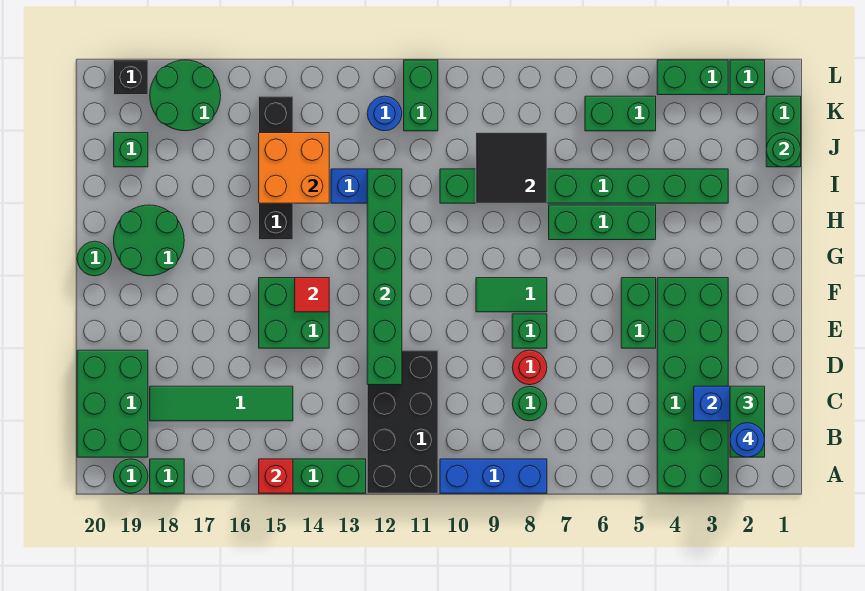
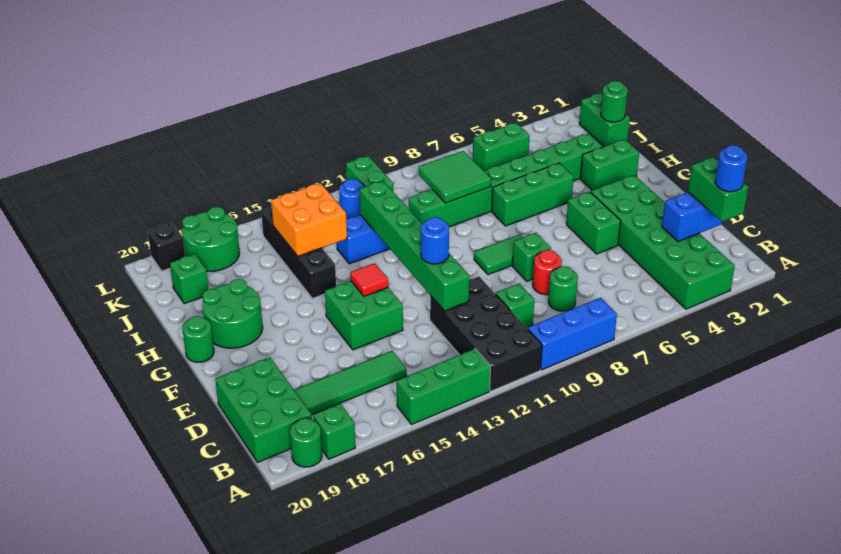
red 1x1 brick [259,459,293,493] -> none
none -> blue 1x1 round brick [421,217,449,264]
black 2x2 tile [476,133,547,203] -> green 2x2 tile [419,151,491,203]
green 1x1 brick [730,60,765,95] -> green 1x1 brick moved to [496,284,534,328]
green 1x2 brick [657,60,728,95] -> green 1x2 brick moved to [580,139,639,190]

